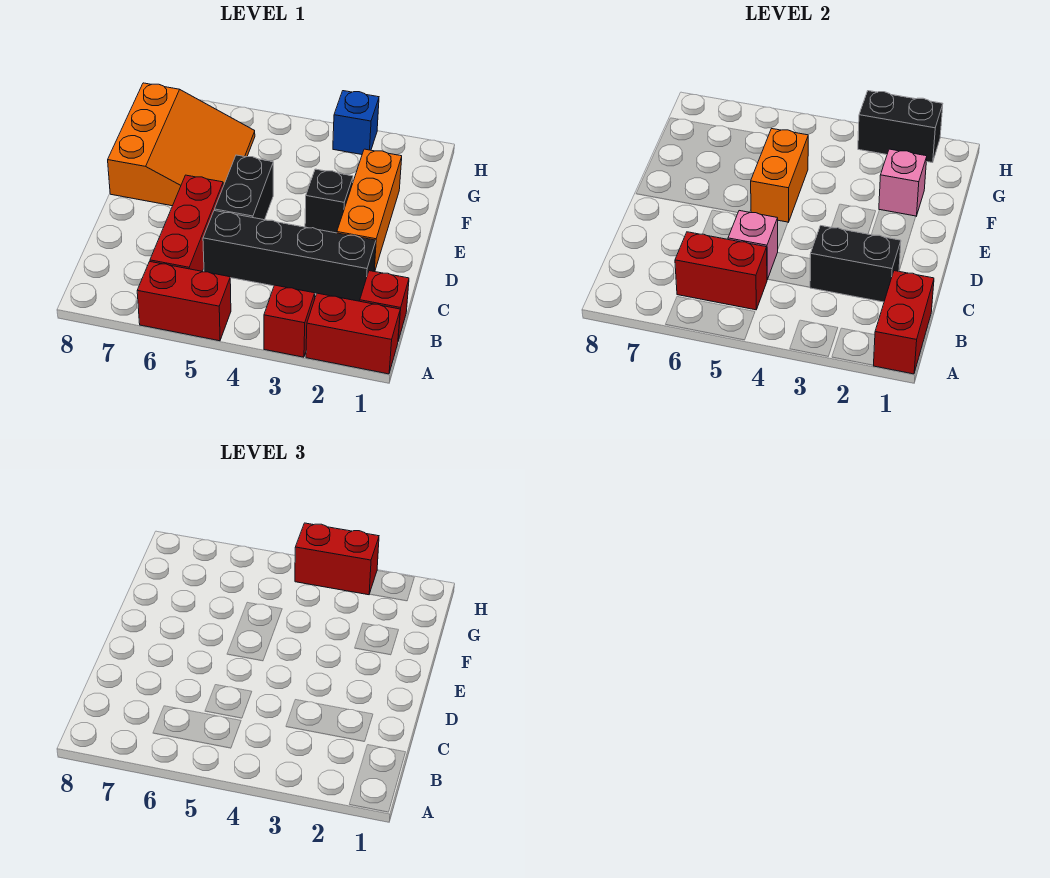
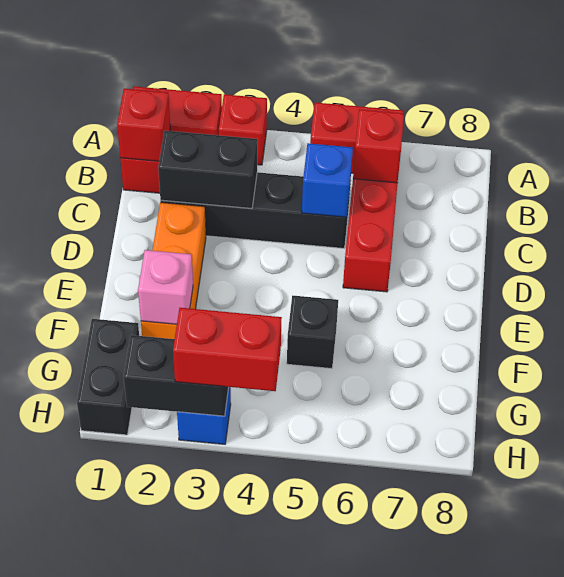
red 1x2 brick [873,271,934,374] -> red 1x1 brick [117,89,170,161]
red 1x2 brick [675,232,767,310] -> red 1x1 brick [353,109,404,183]
pink 1x1 brick [728,211,778,280] -> blue 1x1 brick [302,143,353,217]
black 1x2 brick [215,155,273,220] -> black 1x2 brick moved to [77,319,139,435]
black 1x1 brick [305,169,353,233] -> black 1x1 brick moved to [287,296,338,369]
orange 1x2 brick [751,129,808,222] -> none
orange 3x3 slope [108,83,255,206] -> none

